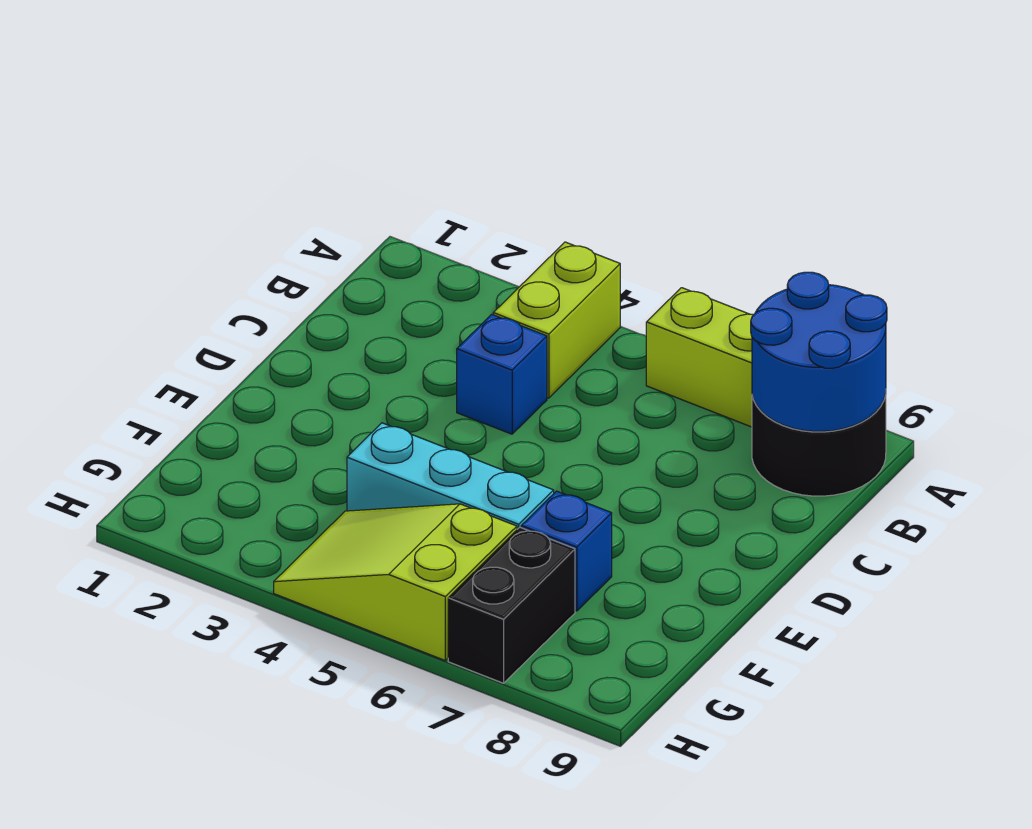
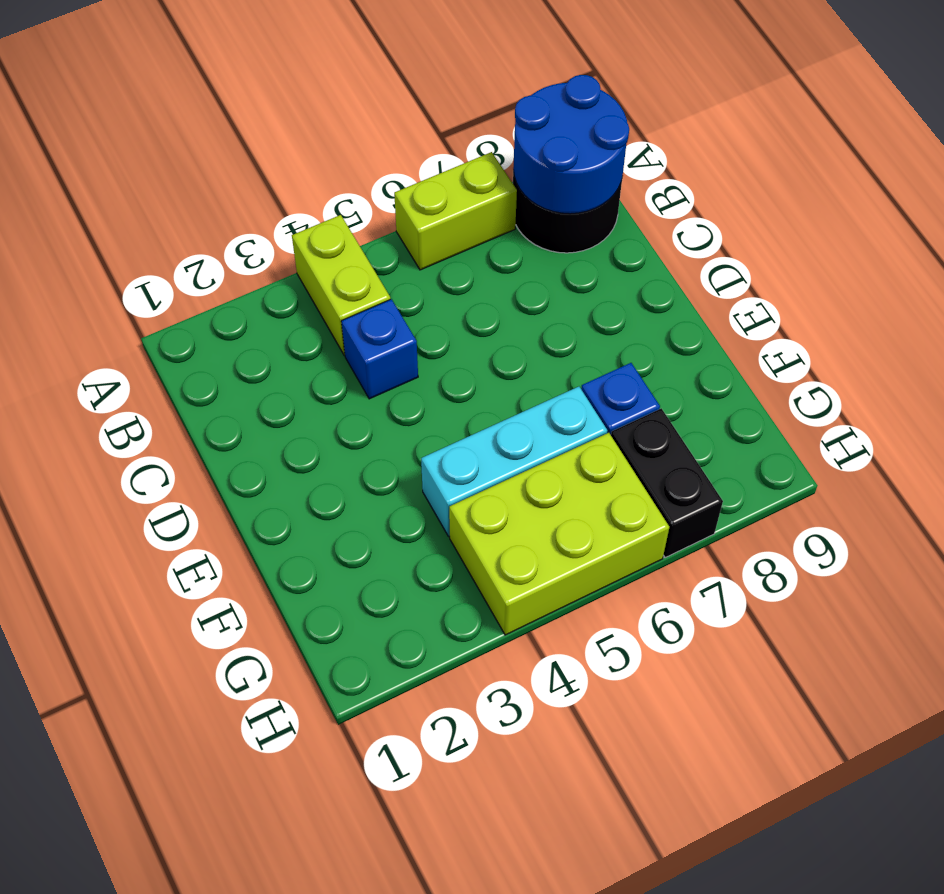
lime 2x3 slope [274,504,517,660] -> lime 2x3 brick [449,433,669,635]

